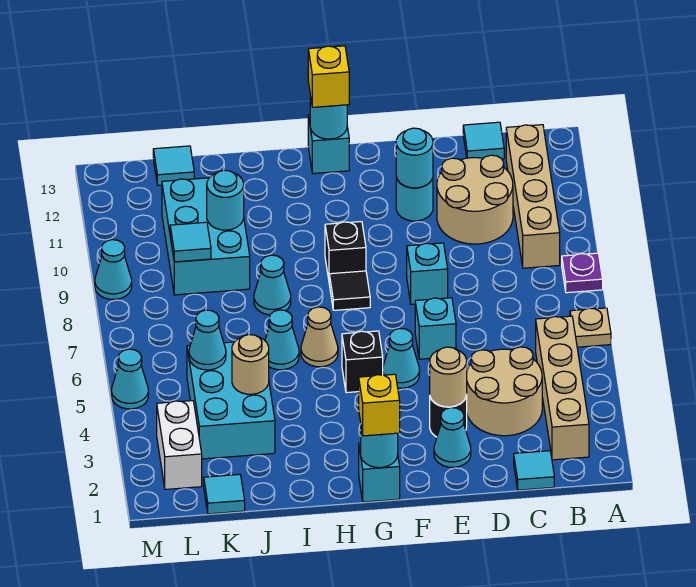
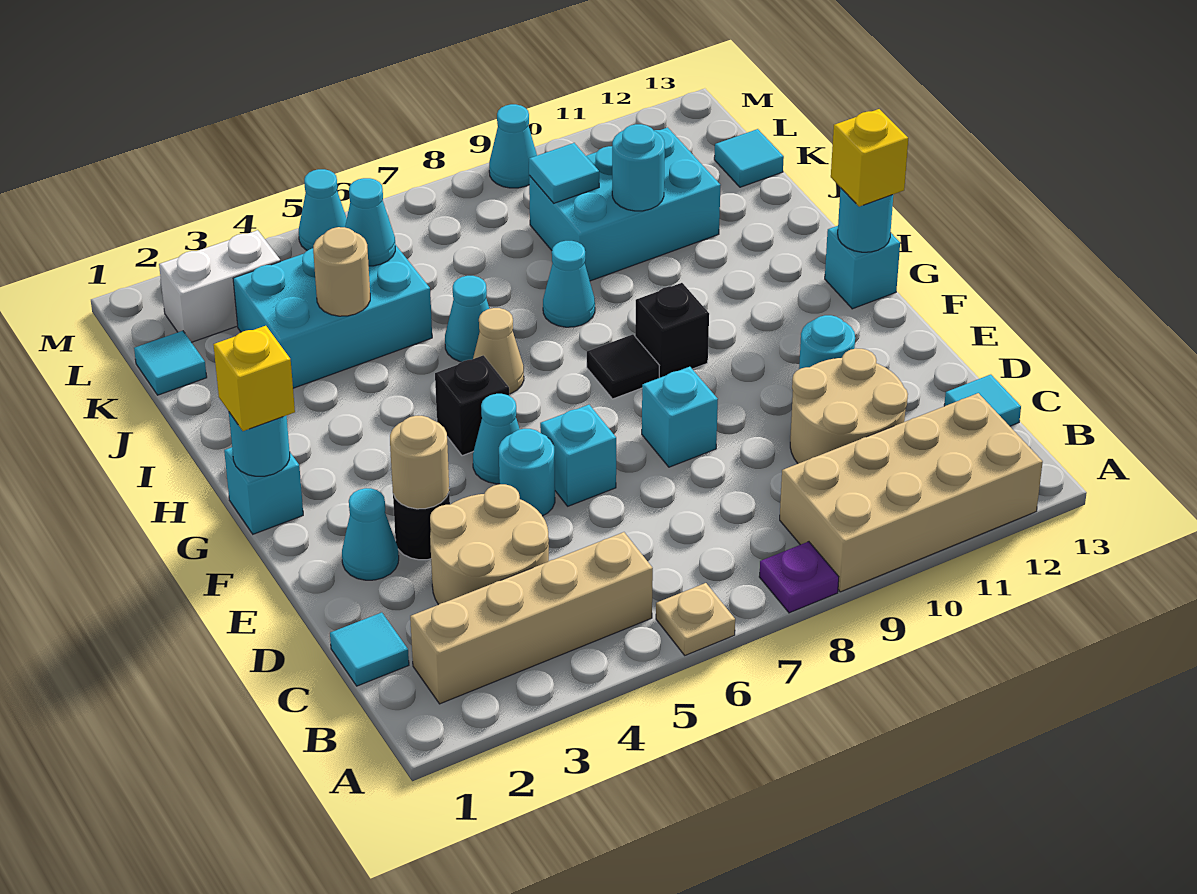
tan 1x4 brick [506,125,560,268] -> tan 2x4 brick [780,393,1043,592]
cyan 1x1 round brick [396,128,433,188] -> cyan 1x1 round brick moved to [499,429,555,516]

